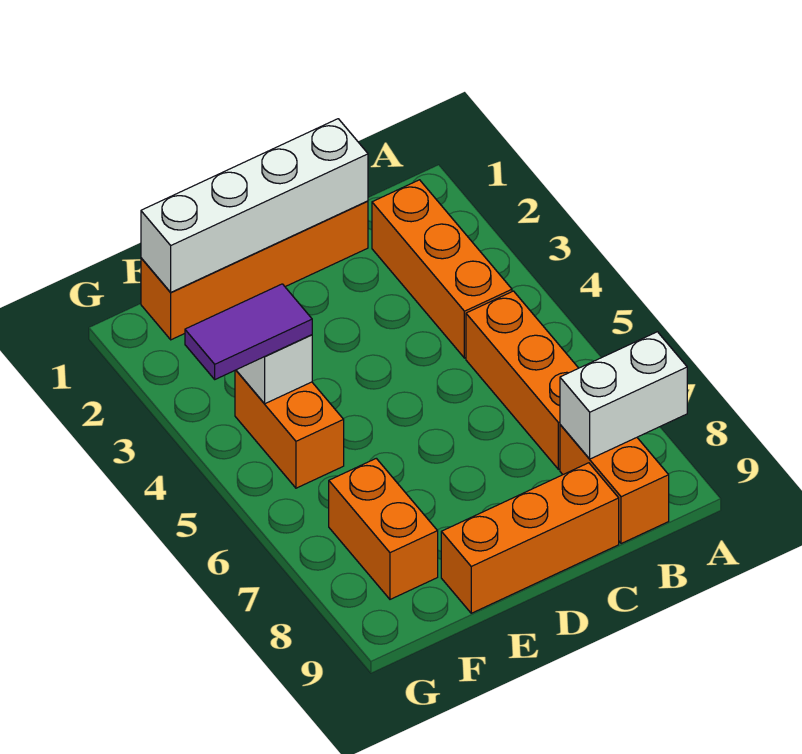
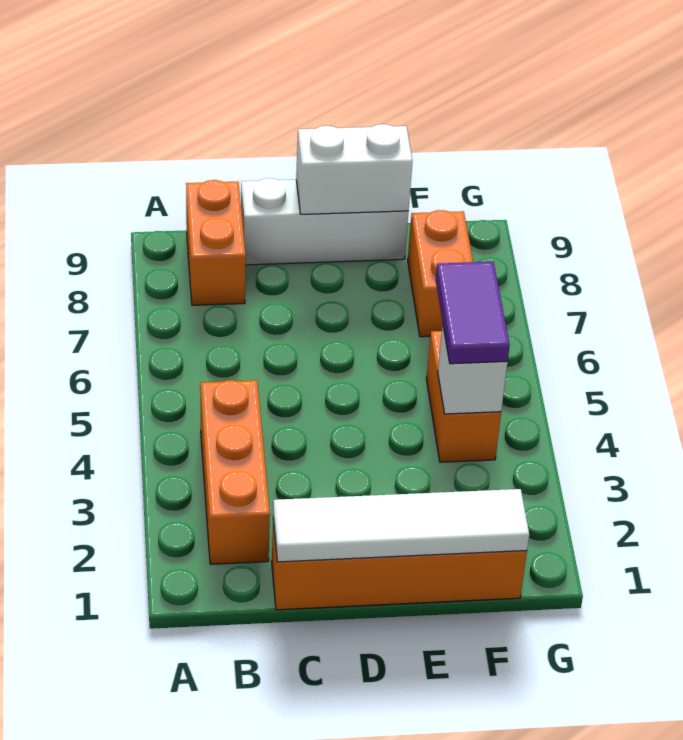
white 1x2 brick [560,332,687,459] -> white 1x2 brick moved to [296,124,412,214]
orange 1x3 brick [466,291,578,469] -> none
white 1x4 brick [141,119,368,292] -> white 1x4 tile [273,489,529,562]
orange 1x3 brick [441,463,619,613] -> white 1x3 brick [241,178,409,265]
purple 1x2 tile [185,284,312,379] -> purple 1x2 tile turned to [436,262,510,364]

